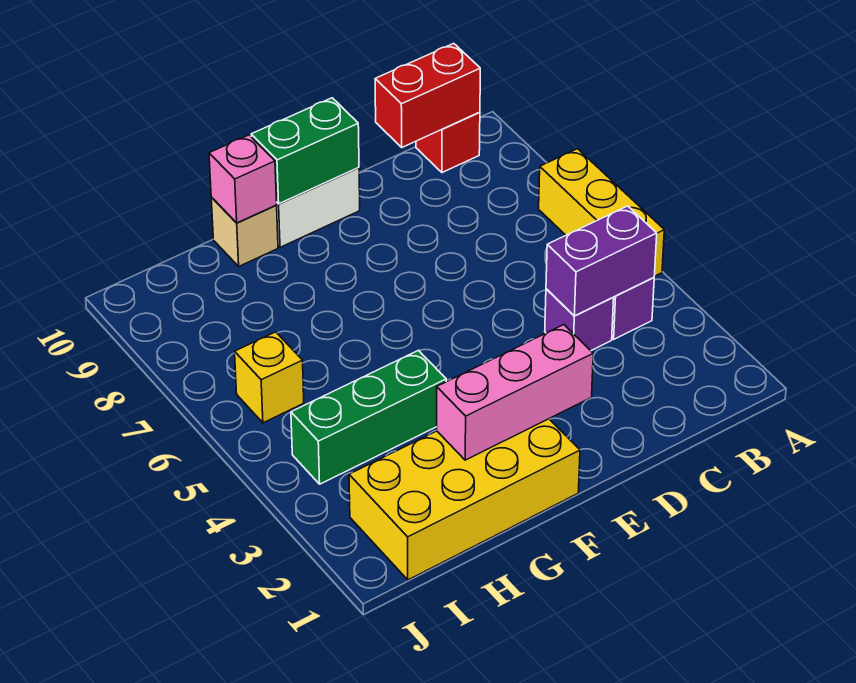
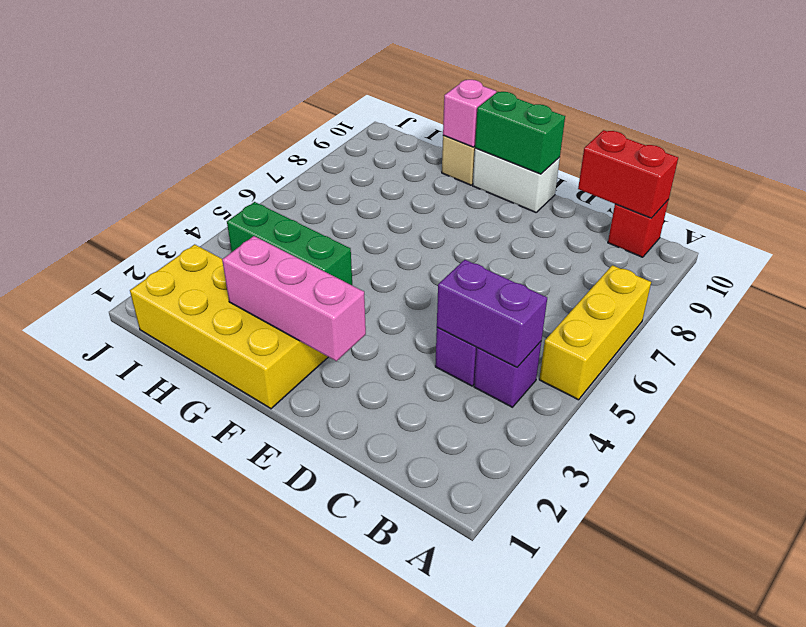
yellow 1x1 brick [235,332,304,423] -> none

